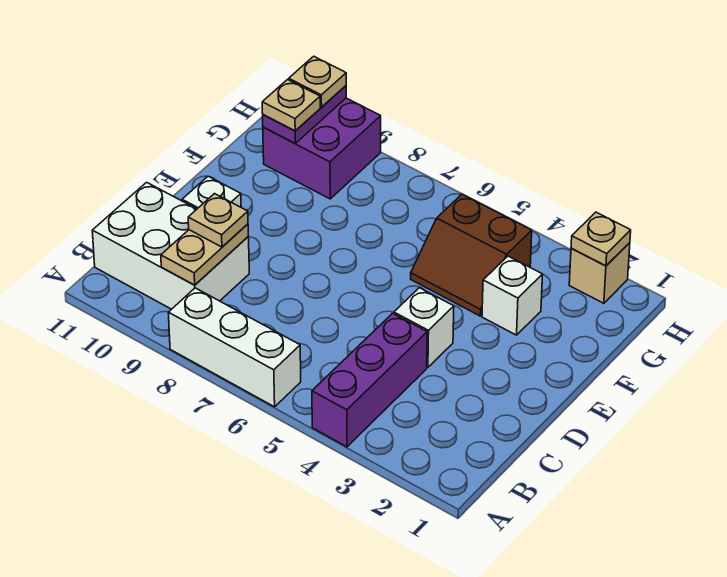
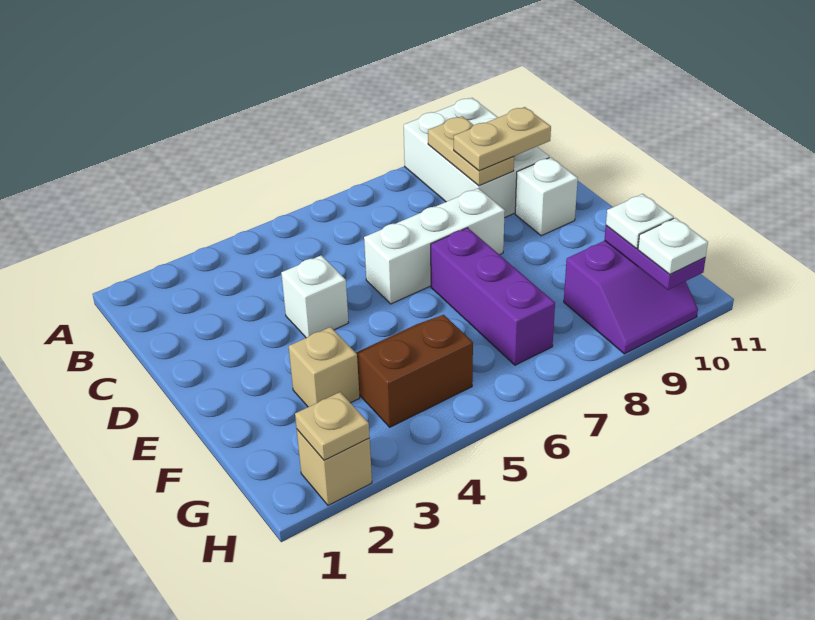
purple 1x3 brick [312,313,427,447] -> purple 1x3 brick moved to [431,228,555,365]
white 1x3 brick [168,288,301,407] -> white 1x3 brick moved to [364,188,505,304]
white 2x3 brick [92,182,249,309] -> white 2x3 brick turned to [404,98,549,218]
tan 1x1 plate [188,194,248,247] -> tan 1x2 plate [454,107,551,171]
white 1x1 brick [482,256,543,335] -> tan 1x1 brick [289,327,360,407]
purple 2x2 brick [263,98,381,199] -> purple 2x2 slope [564,241,698,354]
tan 1x1 plate [262,80,320,131] -> white 1x1 plate [606,194,674,248]
tan 1x1 plate [289,56,346,107] -> white 1x1 plate [638,218,708,274]

